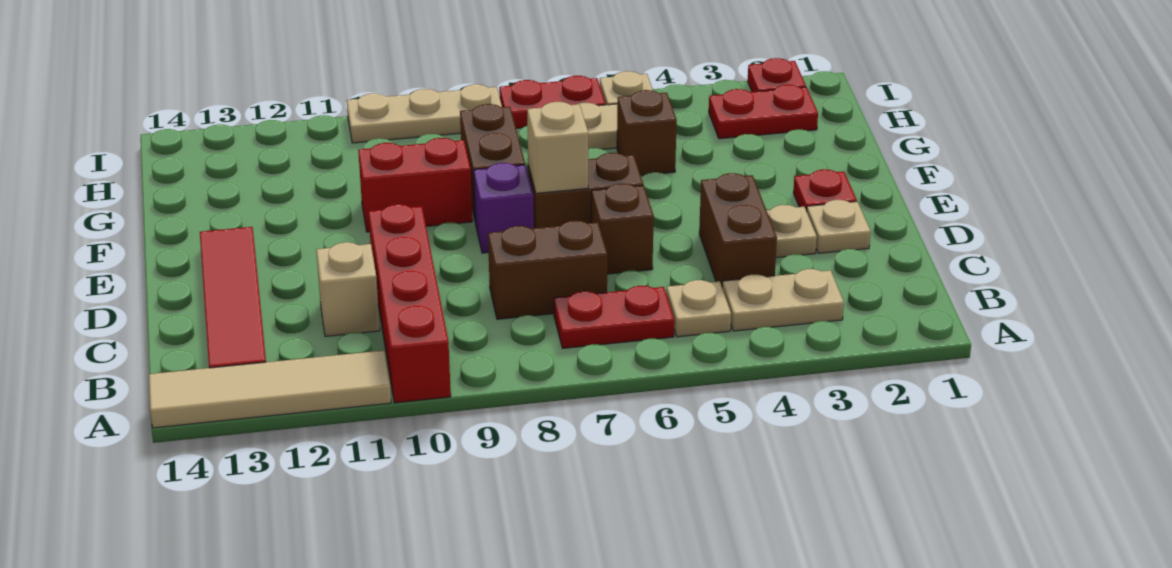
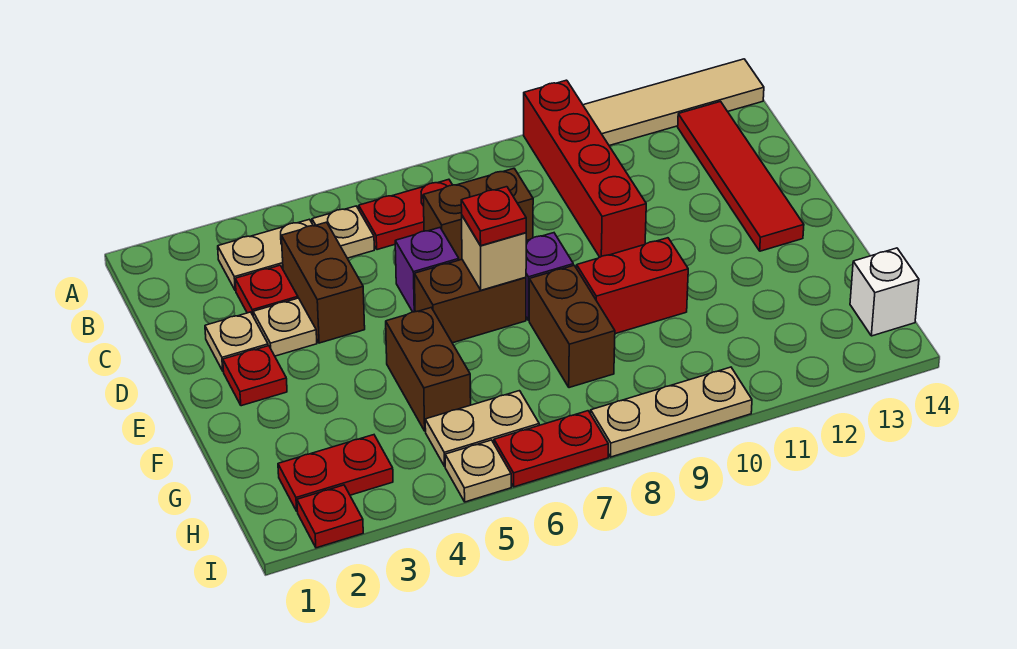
none -> red 1x1 plate [235,265,298,315]
tan 1x1 brick [316,242,380,337] -> none
brown 1x1 brick [591,184,654,274] -> purple 1x1 brick [395,228,459,312]
none -> red 1x1 plate [461,187,526,246]
brown 1x1 brick [617,90,677,175] -> brown 1x2 brick [386,308,471,431]
none -> white 1x1 brick [850,248,919,336]

